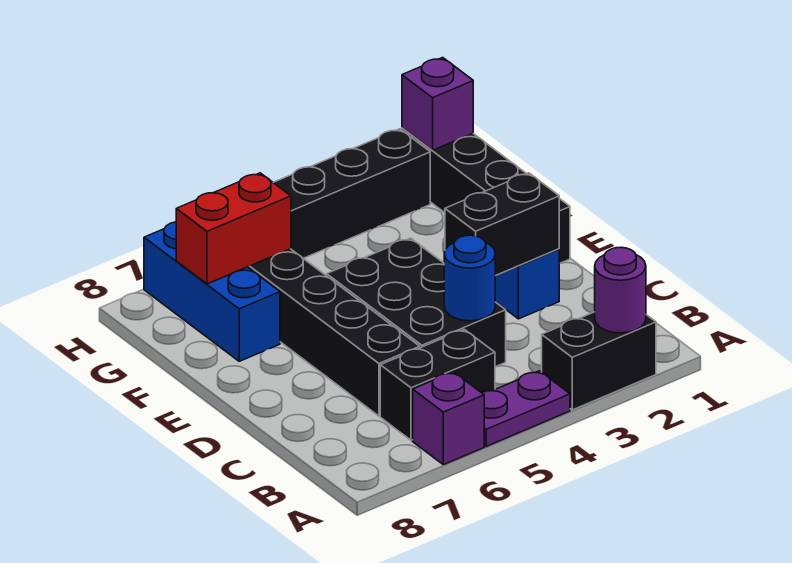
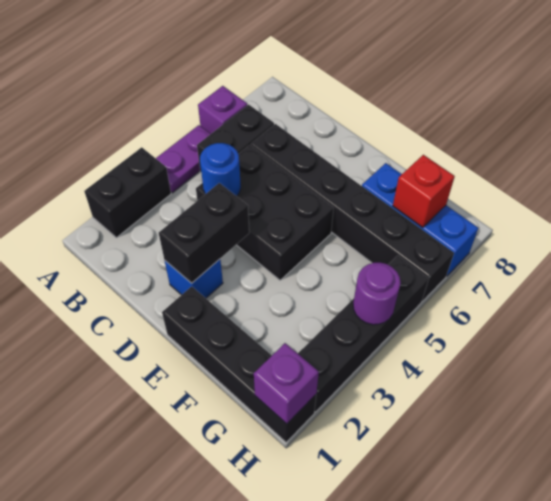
purple 1x1 round brick [595,247,646,333] -> purple 1x1 round brick moved to [353,263,401,325]
red 1x2 brick [176,173,291,284] -> red 1x1 brick [393,155,455,228]

